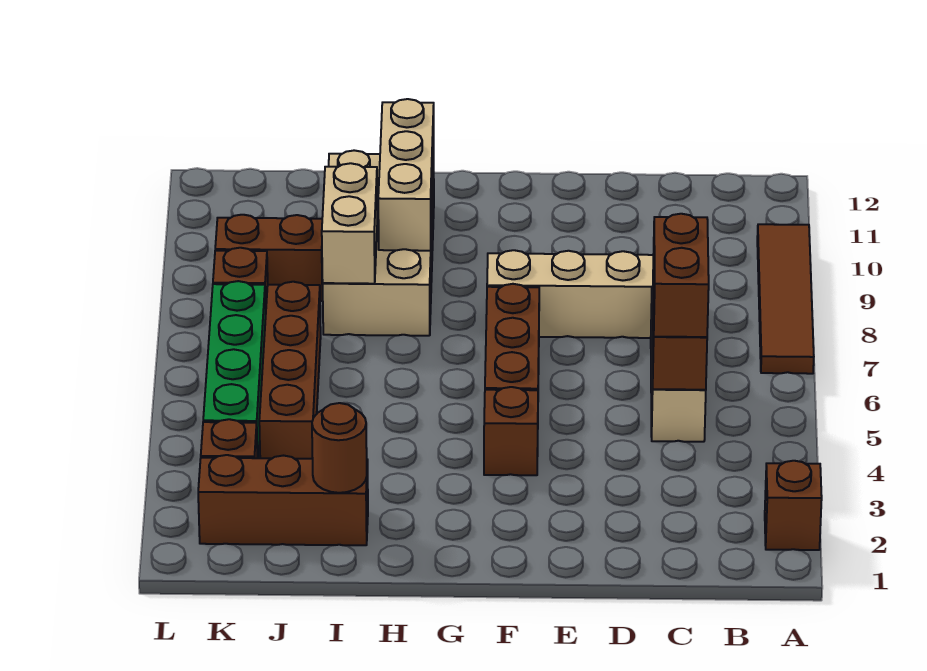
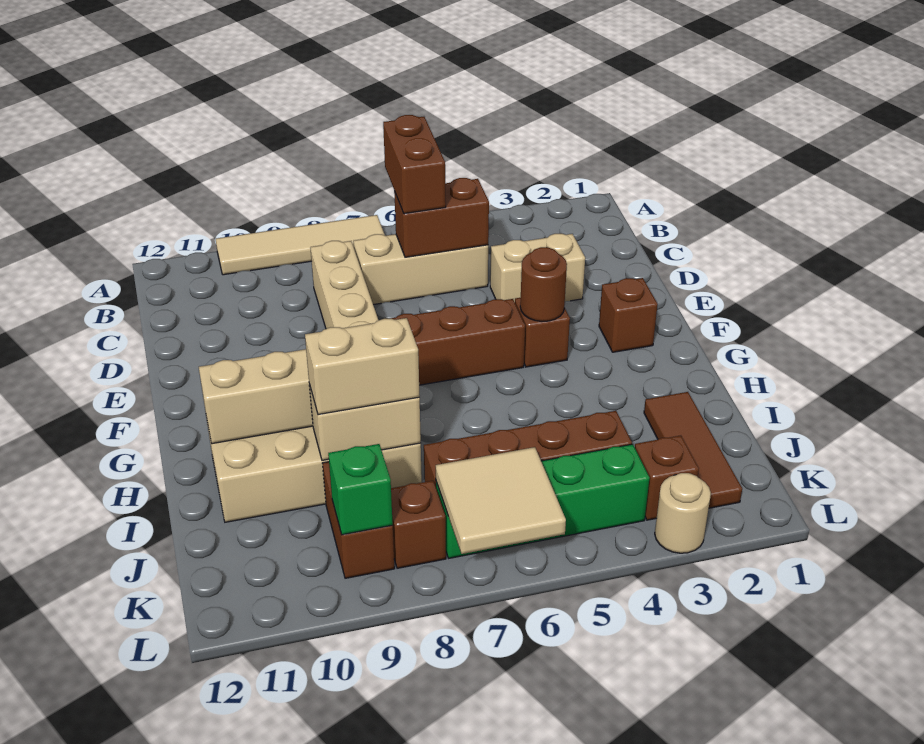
brown 1x1 brick [765,461,822,550] -> brown 1x1 brick moved to [599,278,658,352]
brown 1x4 tile [757,224,814,374] -> tan 1x4 tile [216,215,385,275]
brown 1x2 brick [653,214,709,337] -> brown 1x2 brick turned to [383,115,446,214]
none -> tan 1x2 brick [490,234,585,302]
brown 1x3 brick [198,455,368,545] -> brown 1x3 tile [644,392,742,508]
brown 1x1 round brick [312,403,367,493] -> brown 1x1 round brick moved to [520,247,567,321]
none -> tan 1x2 brick [305,318,420,415]
none -> tan 2x2 tile [435,447,566,554]
none -> green 1x1 brick [328,444,393,535]
none -> tan 1x1 round brick [655,473,711,553]

